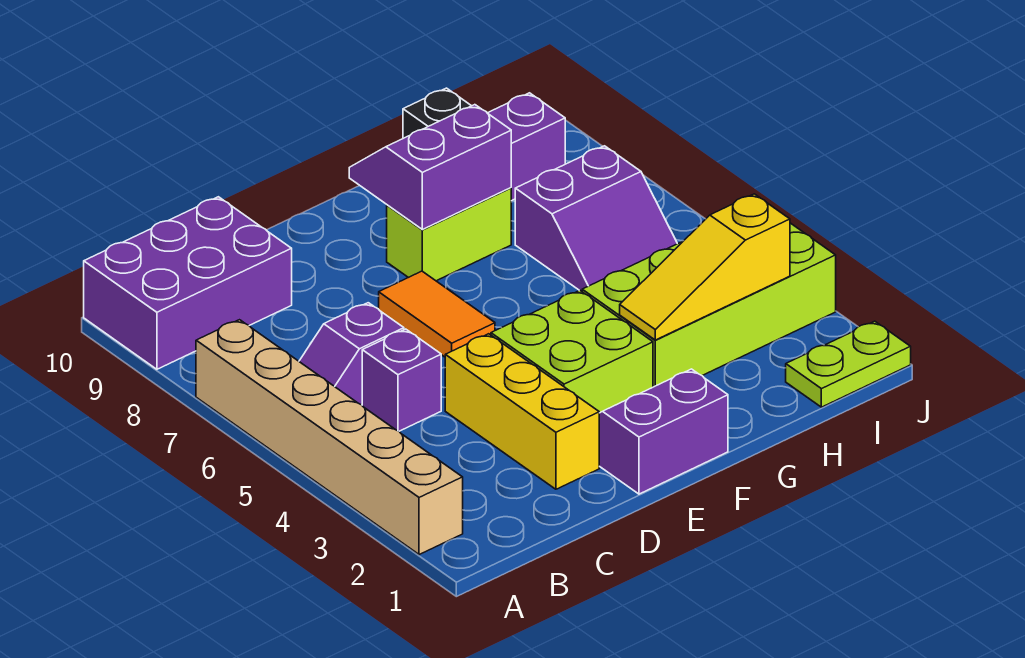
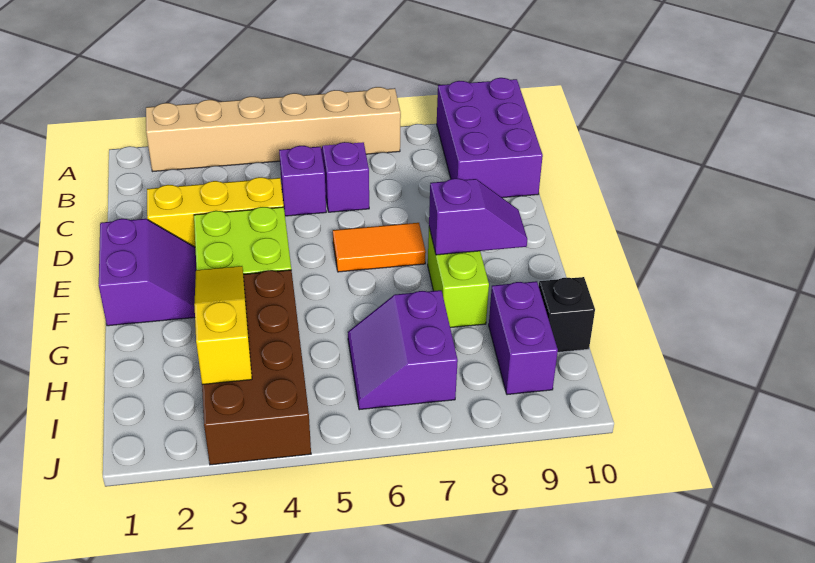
purple 2x2 slope [349,105,511,230] -> purple 1x2 slope [429,178,527,255]
lime 2x4 brick [582,223,836,387] -> brown 2x4 brick [202,270,311,465]
lime 1x2 plate [786,321,911,407] -> none

